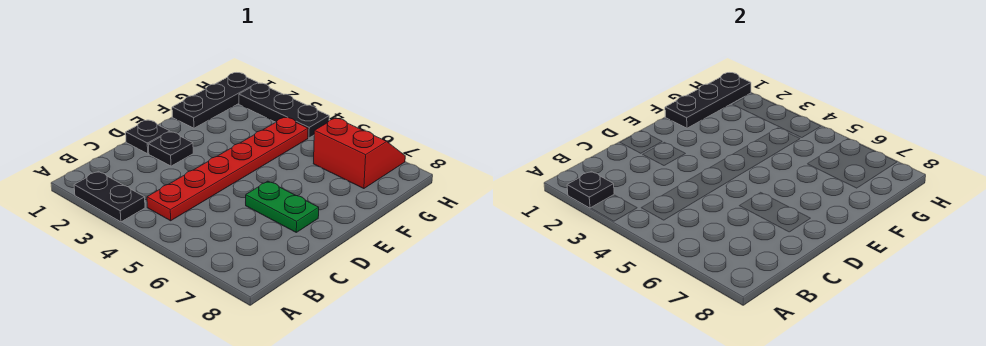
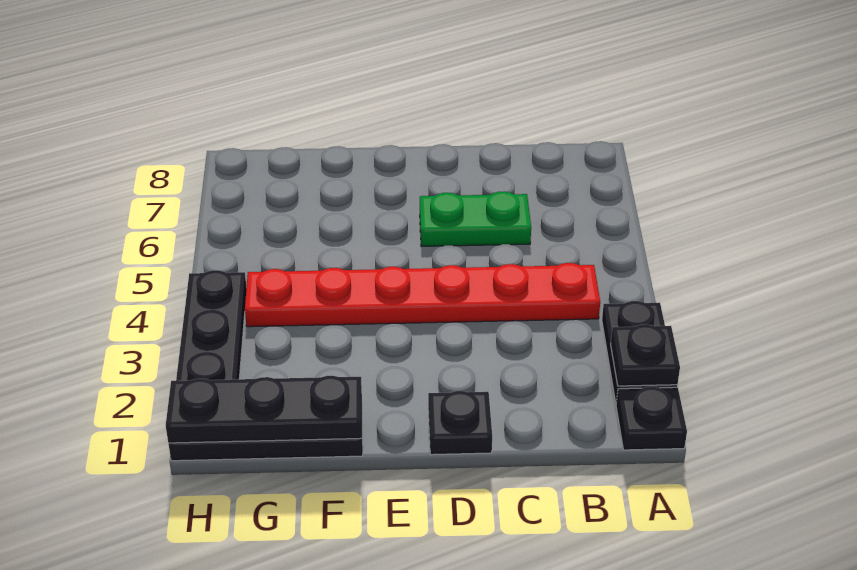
black 1x1 plate [148,132,193,166] -> black 1x1 plate moved to [616,387,687,450]
green 1x2 plate [246,181,319,232] -> green 1x2 plate turned to [420,191,531,246]
red 2x2 slope [313,118,405,189] -> none

